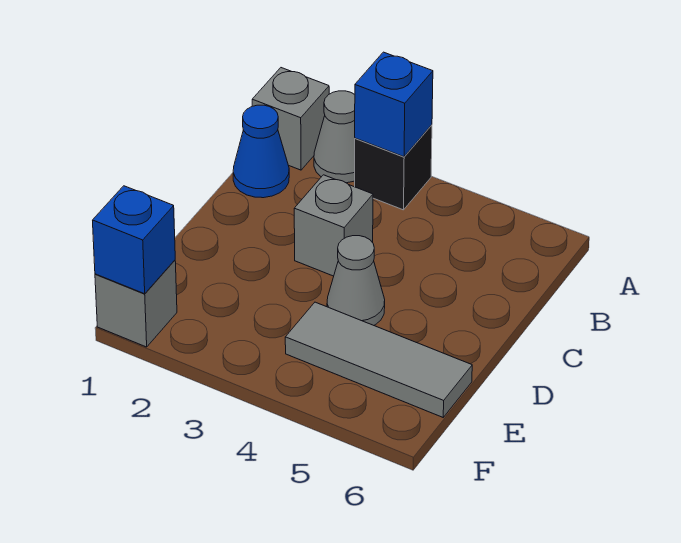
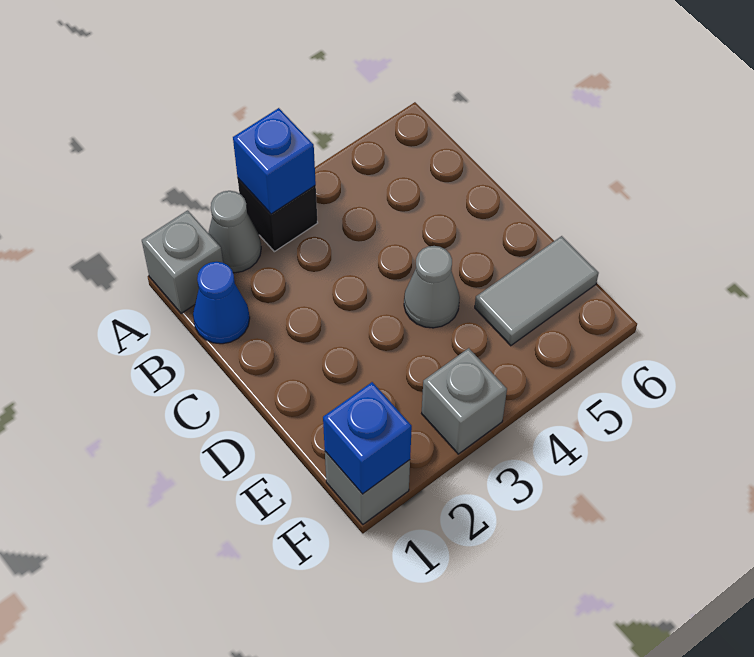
grey 1x1 brick [294,175,373,276] -> grey 1x1 brick moved to [422,348,507,454]
grey 1x3 tile [285,302,472,417] -> grey 1x2 tile [475,236,599,346]

